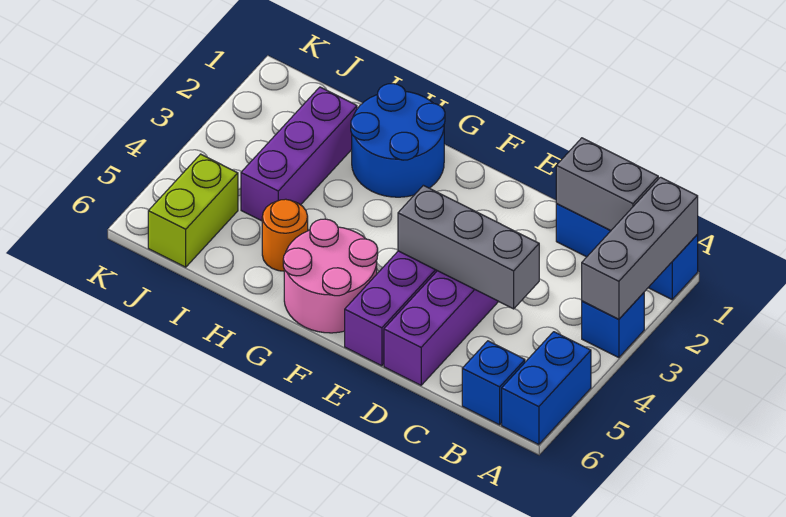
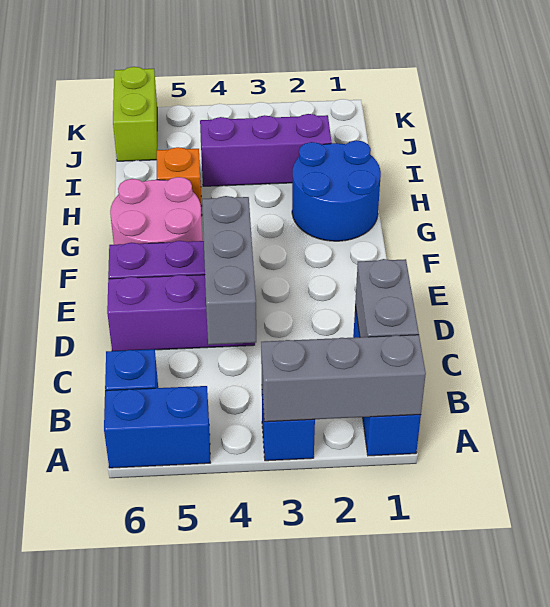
orange 1x1 round brick [262,199,308,271] -> orange 1x1 brick [157,147,202,216]
lime 1x2 brick [148,154,238,267] -> lime 1x2 brick turned to [113,67,157,161]

